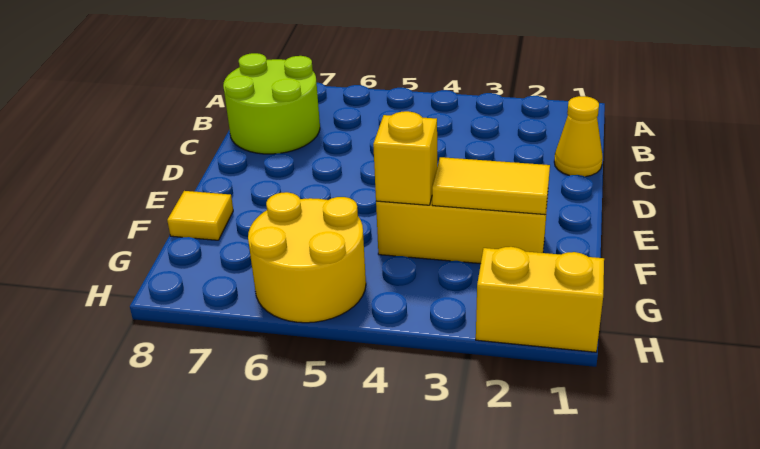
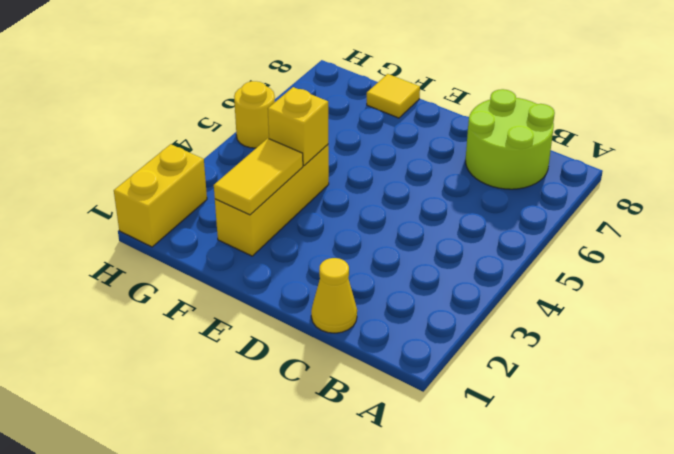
yellow 2x2 round brick [248,192,366,323] -> yellow 1x1 round brick [234,81,275,148]

